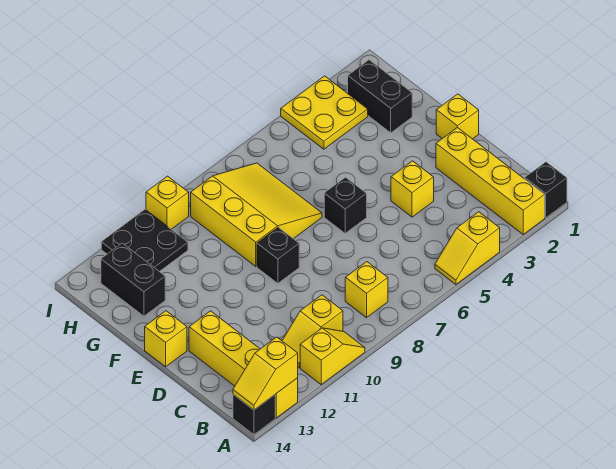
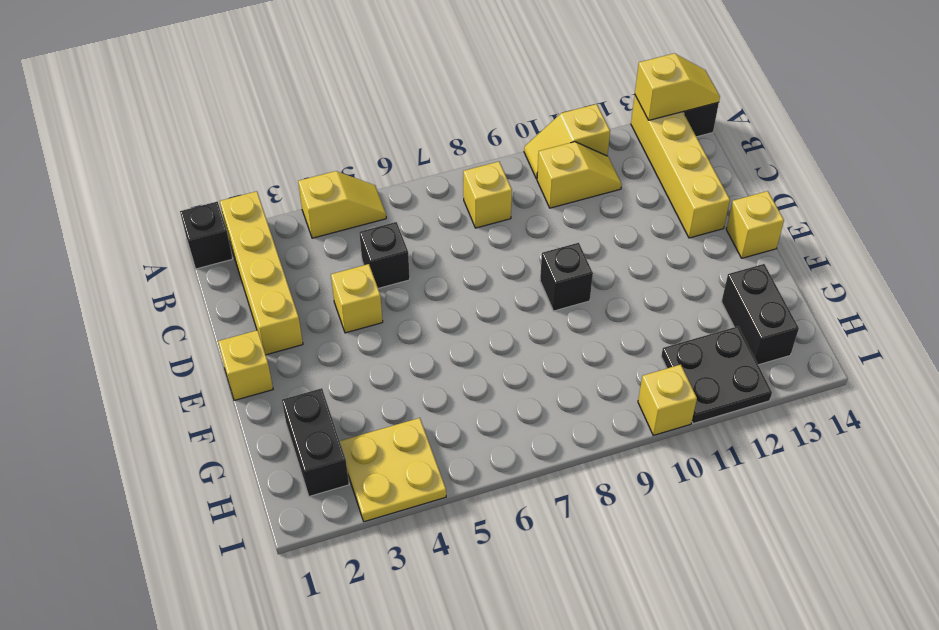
black 1x1 brick [324,177,367,233] -> black 1x1 brick moved to [359,222,410,288]
yellow 3x3 slope [191,163,322,266] -> none

